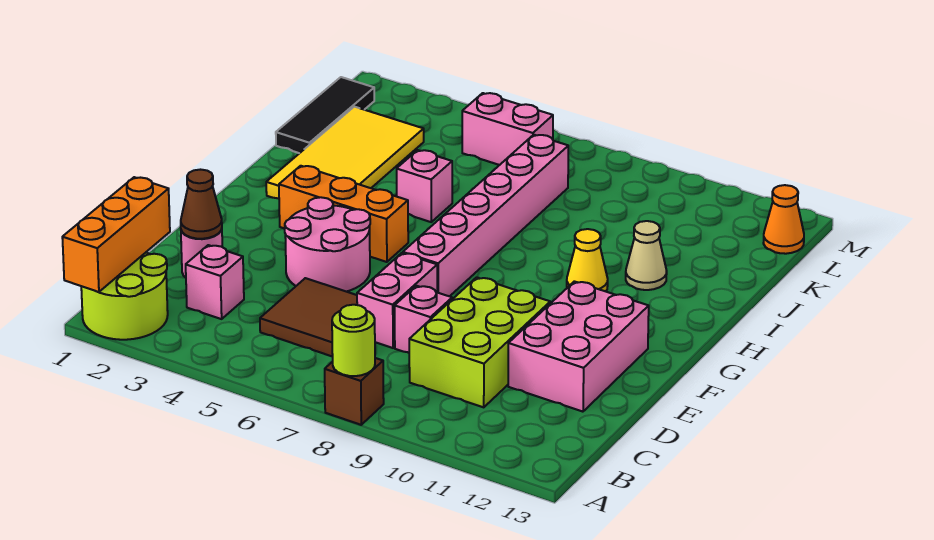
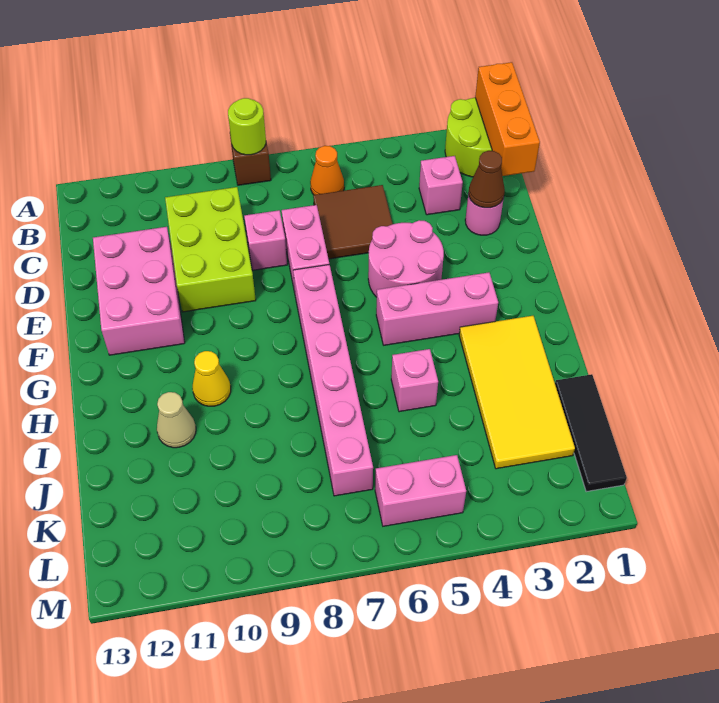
orange 1x3 brick [279,166,408,262] -> pink 1x3 brick [376,272,498,345]
orange 1x1 cone [763,185,804,254] -> orange 1x1 cone moved to [310,146,344,195]

